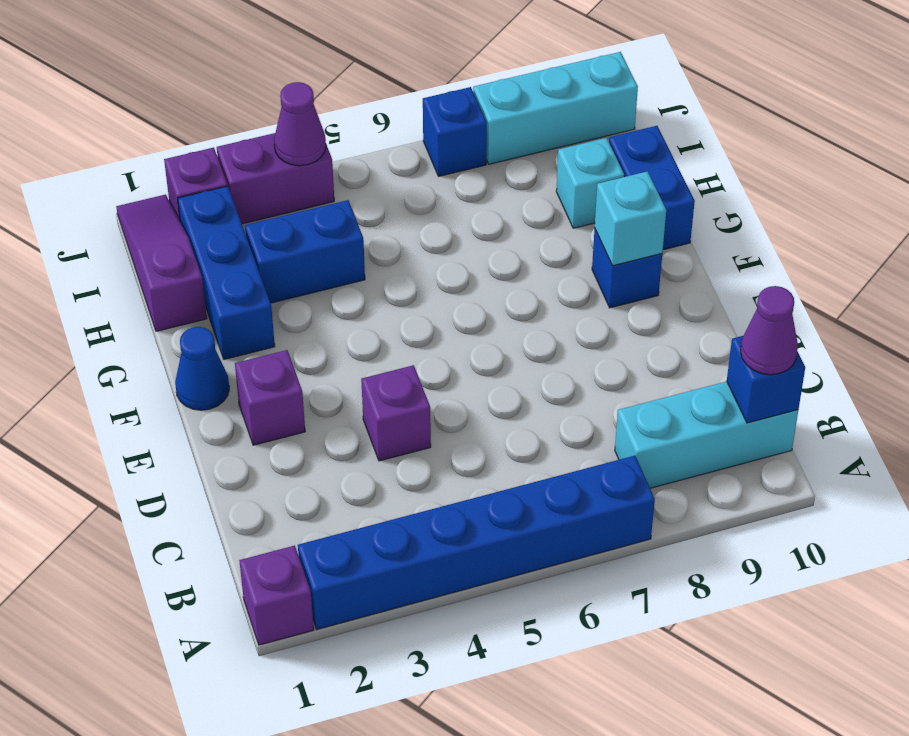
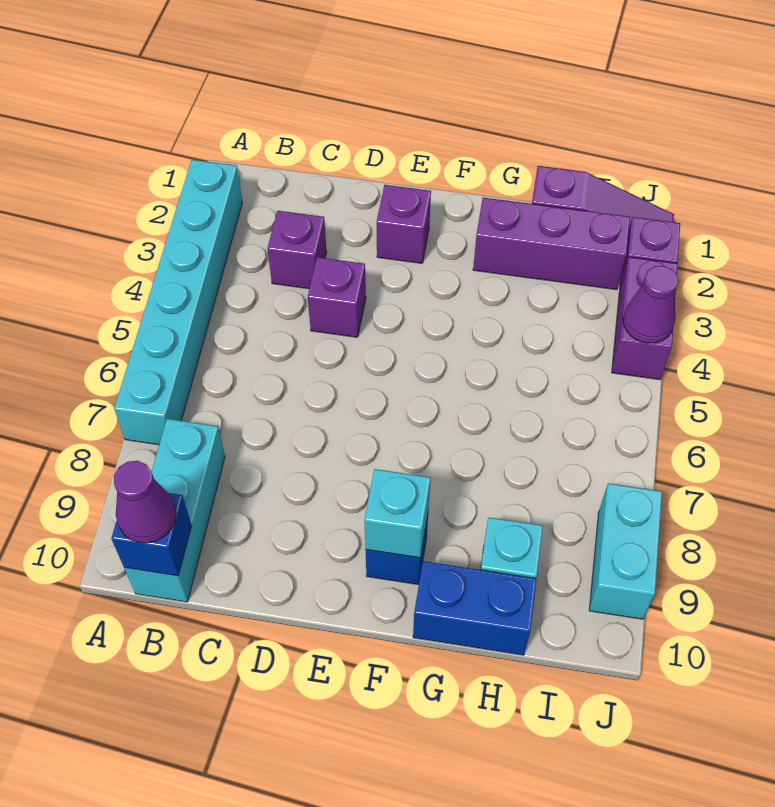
purple 1x1 brick [239,546,314,645] -> purple 1x1 brick moved to [267,211,327,289]
blue 1x6 brick [298,456,655,629] -> cyan 1x6 brick [114,160,243,445]
blue 1x1 cone [175,327,229,410] -> none
blue 1x3 brick [178,186,275,360] -> purple 1x3 brick [473,198,630,290]
blue 1x2 brick [245,200,365,303] -> none
blue 1x1 brick [423,87,487,176] -> none
cyan 1x3 brick [473,52,638,164] -> cyan 1x2 brick [589,483,662,619]

